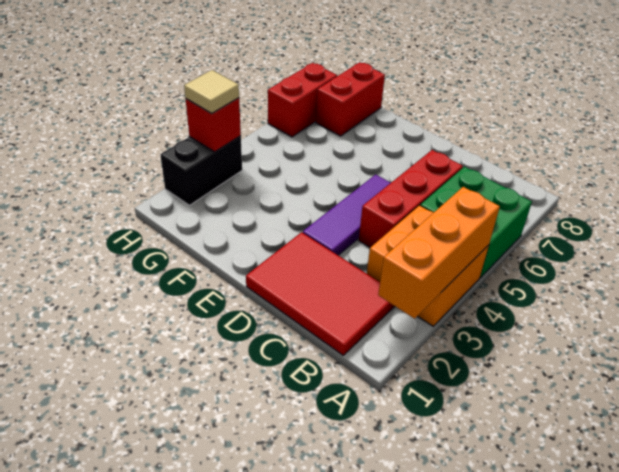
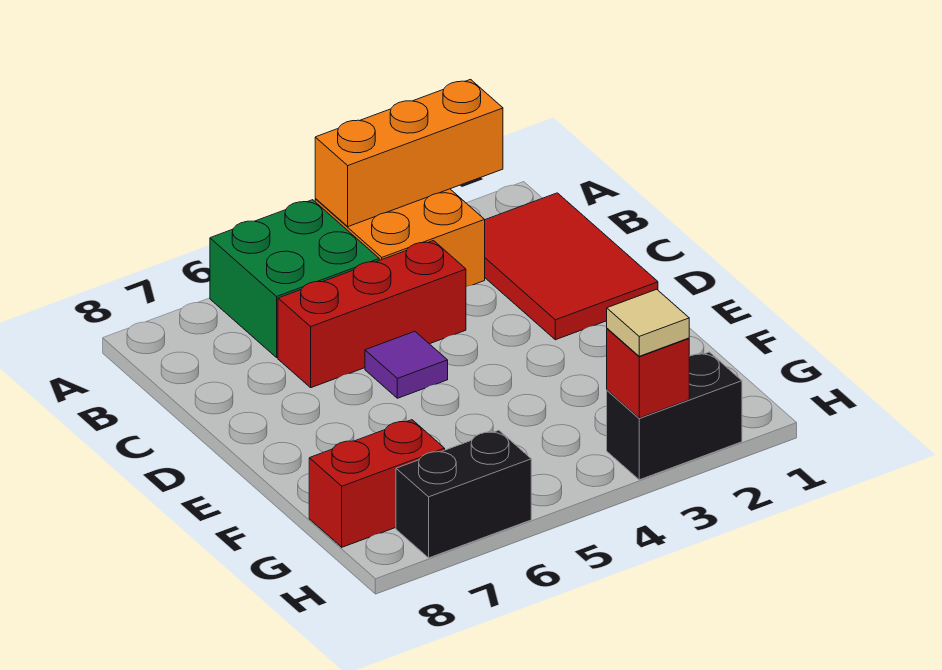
purple 1x3 tile [303,174,390,255] -> purple 1x1 tile [365,331,448,398]
red 1x2 brick [268,63,337,137] -> black 1x2 brick [396,430,531,558]

